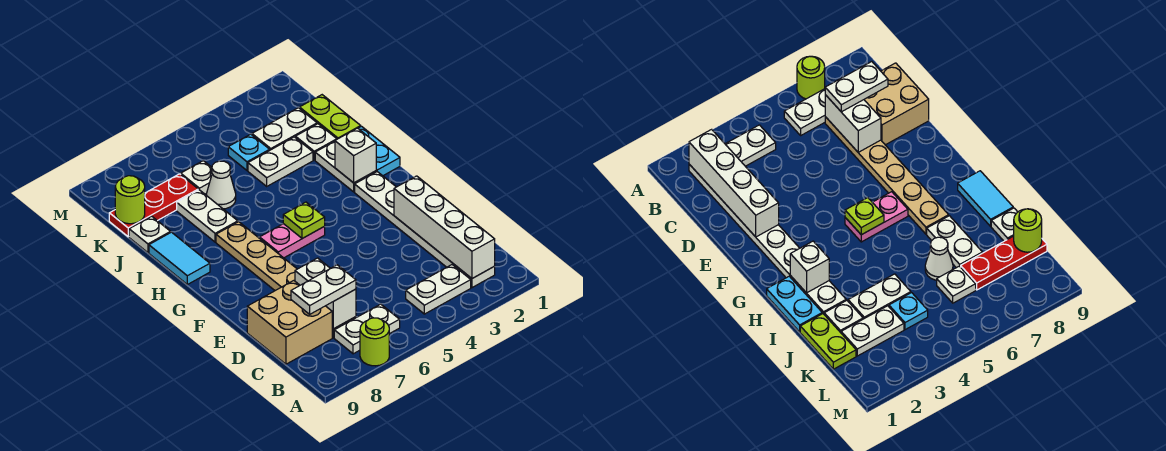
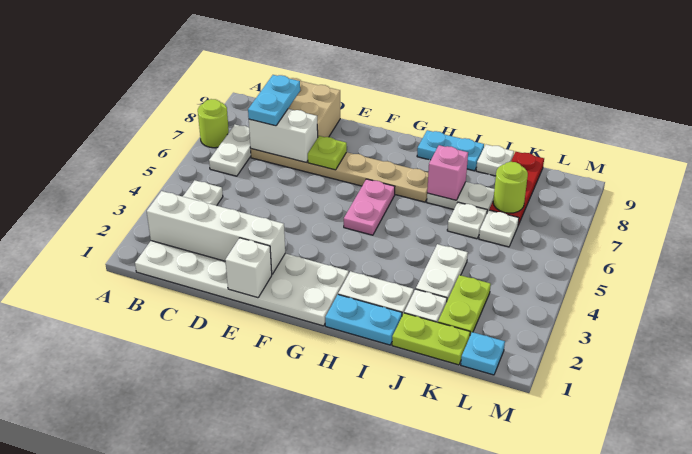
white 1x6 plate [355,172,495,288] -> white 2x6 plate [135,241,349,326]
white 1x2 plate [291,265,356,314] -> cyan 1x2 plate [248,75,300,126]
lime 1x1 plate [283,202,325,239] -> lime 1x1 plate moved to [308,136,347,170]
white 1x1 brick [335,128,376,183] -> white 1x1 brick moved to [225,238,272,298]
cyan 1x2 tile [149,232,210,284] -> cyan 1x2 plate [417,130,484,171]
none -> pink 1x1 brick [427,145,468,200]
white 1x1 cone [206,161,236,209] -> white 1x1 plate [447,202,487,239]
white 1x2 plate [252,108,317,150] -> lime 1x2 plate [438,275,491,335]
cyan 1x1 plate [228,134,270,170] -> cyan 1x1 plate moved to [461,332,505,375]
lime 1x1 round brick [115,176,145,224] -> lime 1x1 round brick moved to [493,162,528,213]

